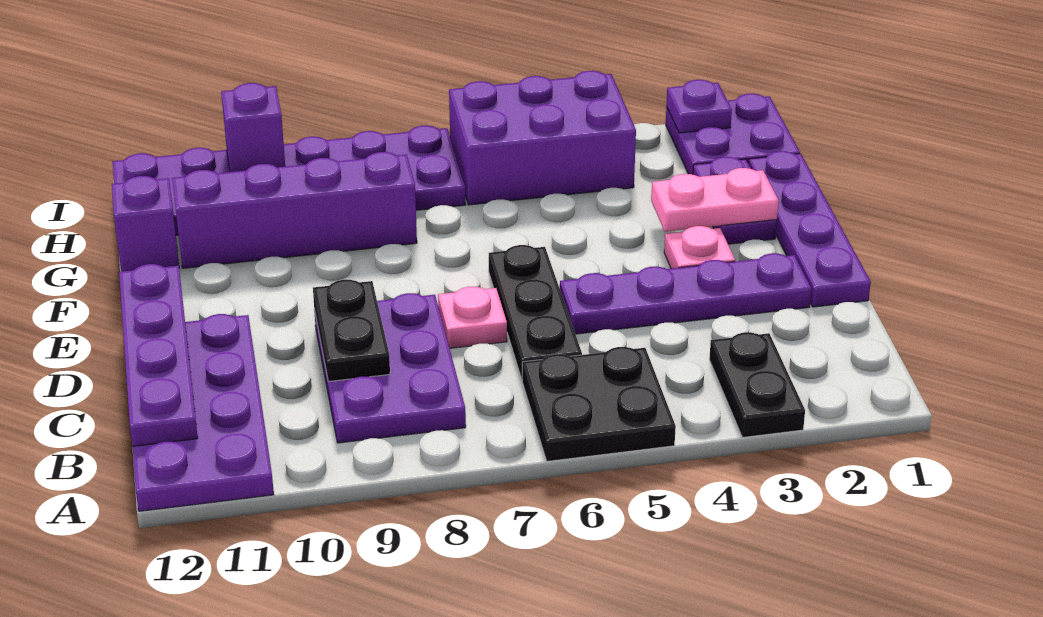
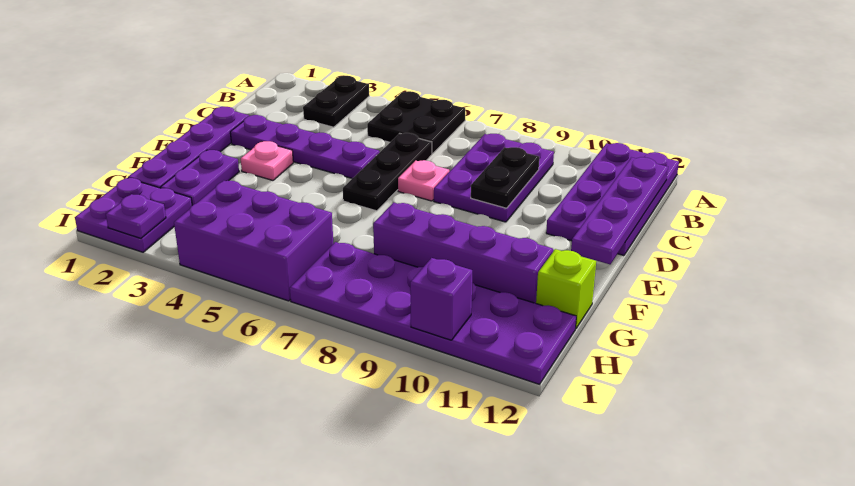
pink 1x2 plate [651,168,779,232] -> none
purple 1x1 brick [112,176,179,272] -> lime 1x1 brick [536,249,596,329]

